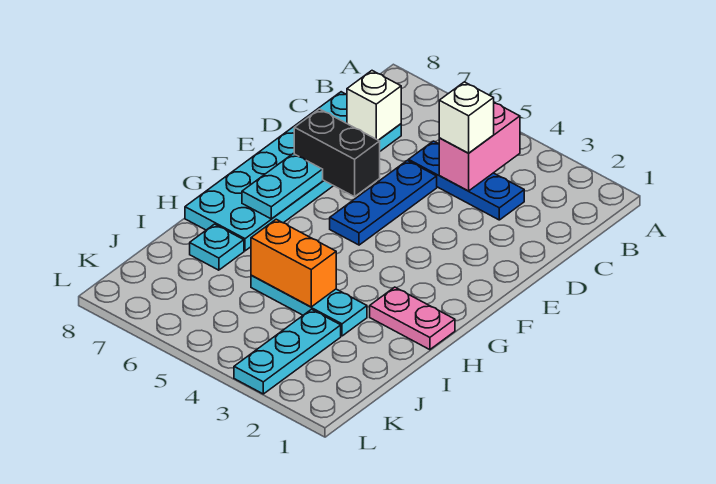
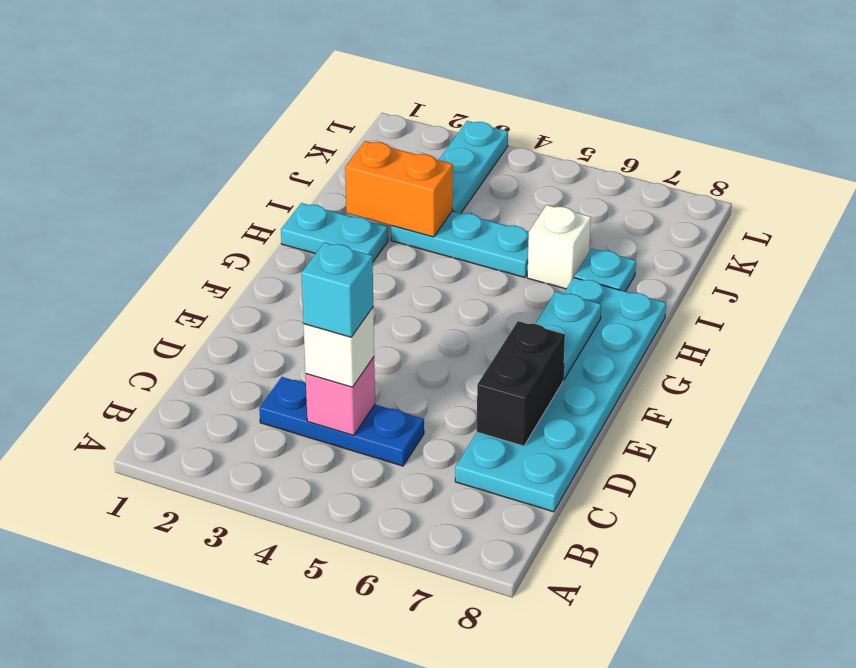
pink 1x2 brick [439,102,520,191] -> pink 1x1 brick [306,357,375,435]
none -> cyan 1x1 brick [301,242,373,337]
white 1x1 brick [347,71,401,140] -> white 1x1 brick moved to [527,205,591,289]
blue 1x3 plate [330,160,437,245] -> none
black 1x2 brick [294,109,380,197] -> black 1x2 brick turned to [477,321,565,446]
pink 1x2 plate [370,287,455,350] -> cyan 1x2 plate [281,203,388,262]
orange 1x2 brick [251,219,336,307] -> orange 1x2 brick moved to [345,141,453,237]

